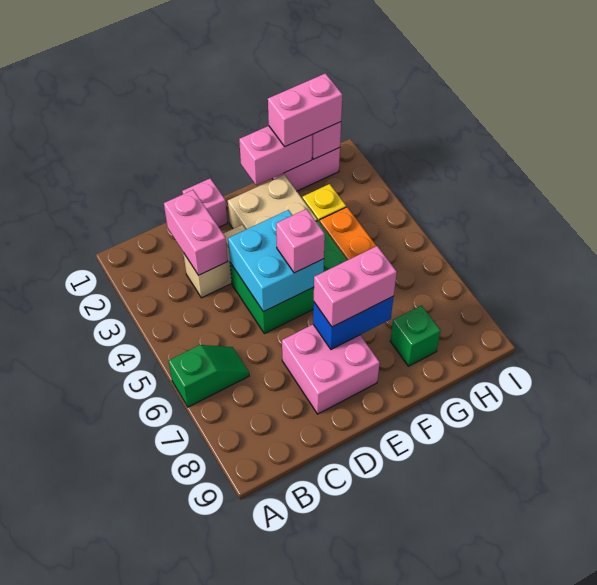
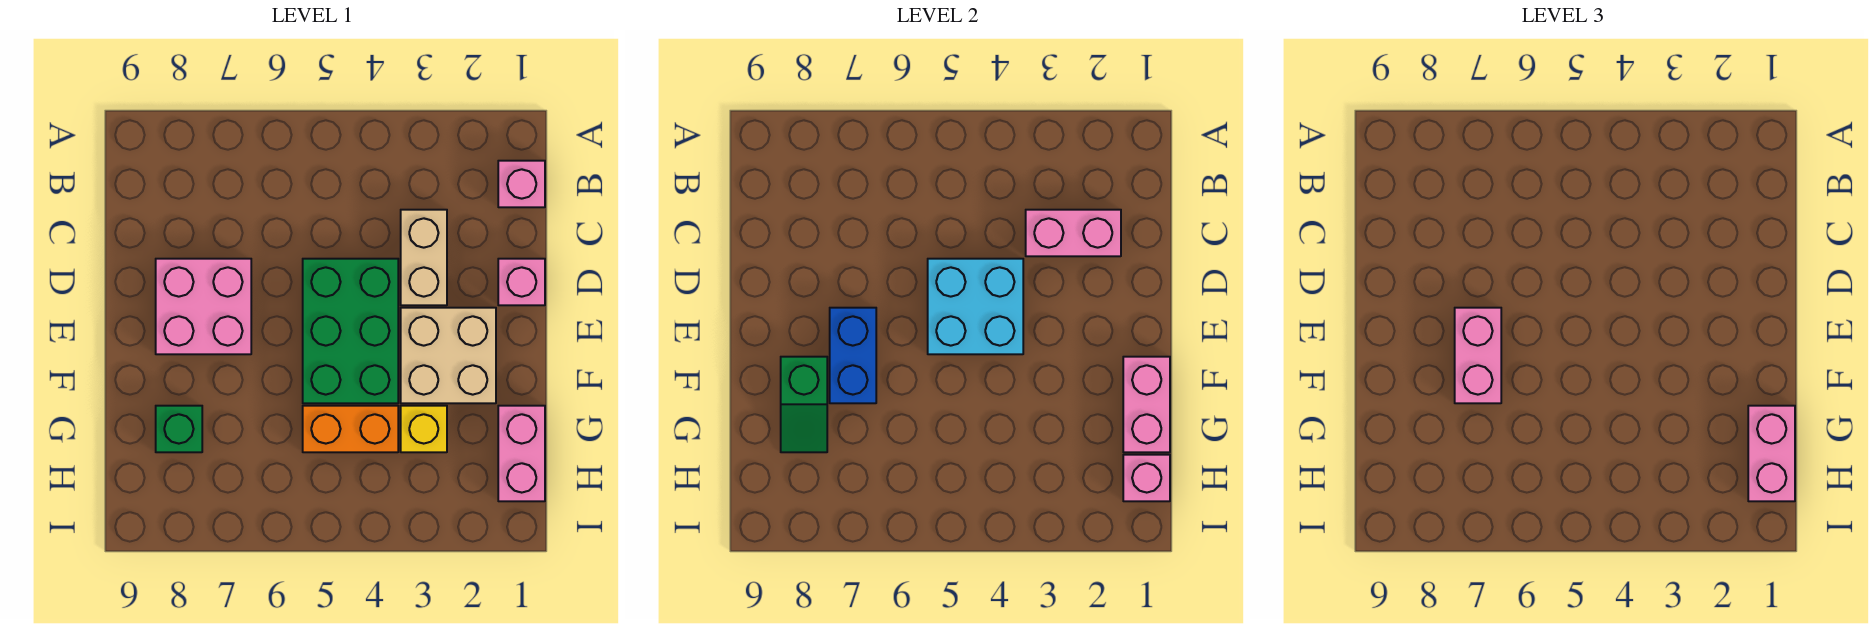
green 1x2 slope [168,345,249,407] -> green 1x2 slope moved to [781,357,827,452]
pink 1x1 brick [276,209,325,273] -> pink 1x1 brick moved to [498,161,545,207]

